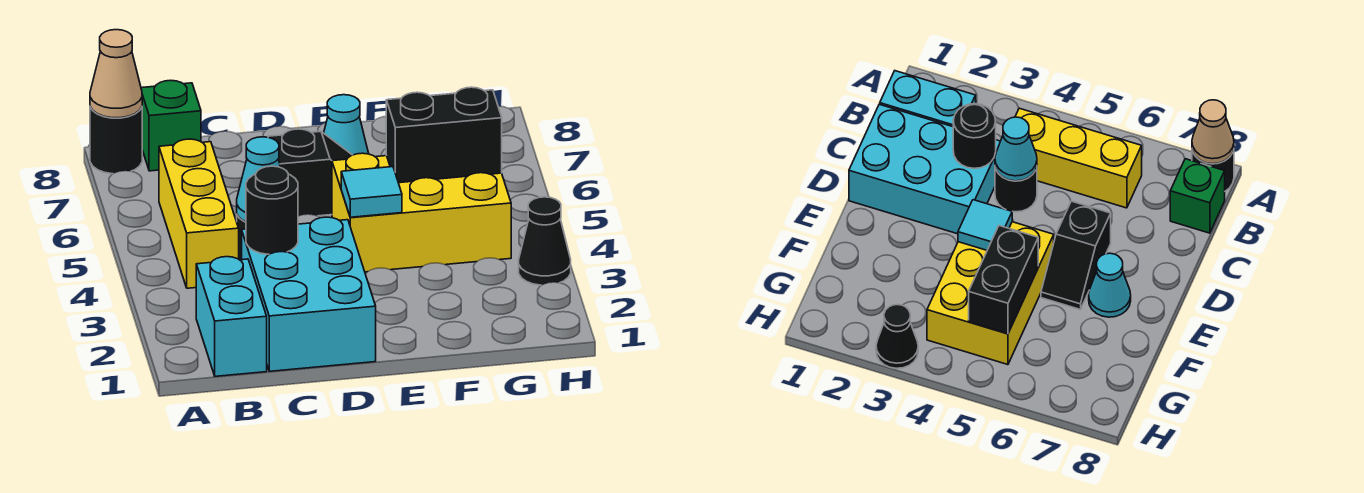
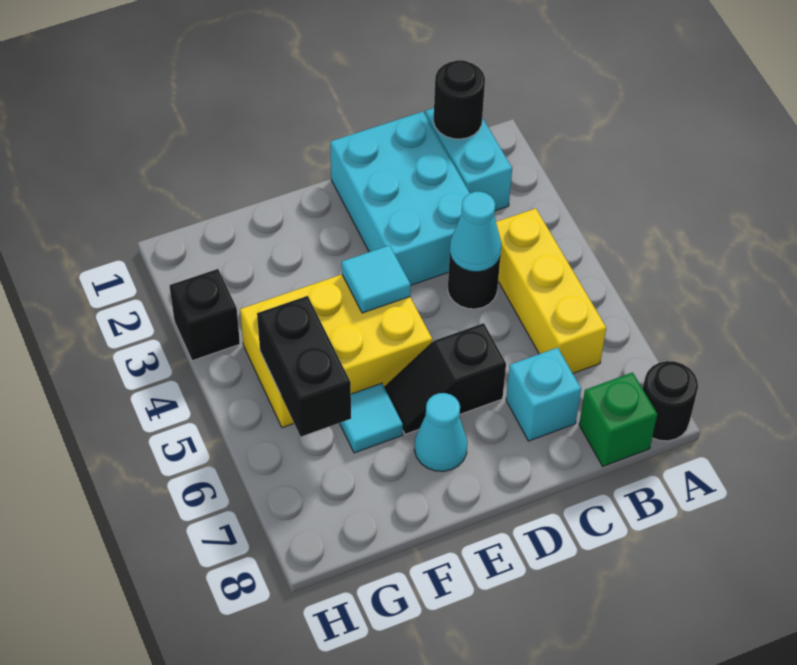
tan 1x1 cone [90,30,142,118] -> none
black 1x1 round brick [246,166,298,254] -> black 1x1 round brick moved to [433,60,485,139]
none -> cyan 1x1 brick [506,348,581,441]
black 1x2 brick [386,87,502,183] -> black 1x2 brick turned to [257,296,351,437]
none -> cyan 1x1 tile [340,383,403,453]
black 1x1 cone [519,197,571,285] -> black 1x1 brick [169,269,240,361]

